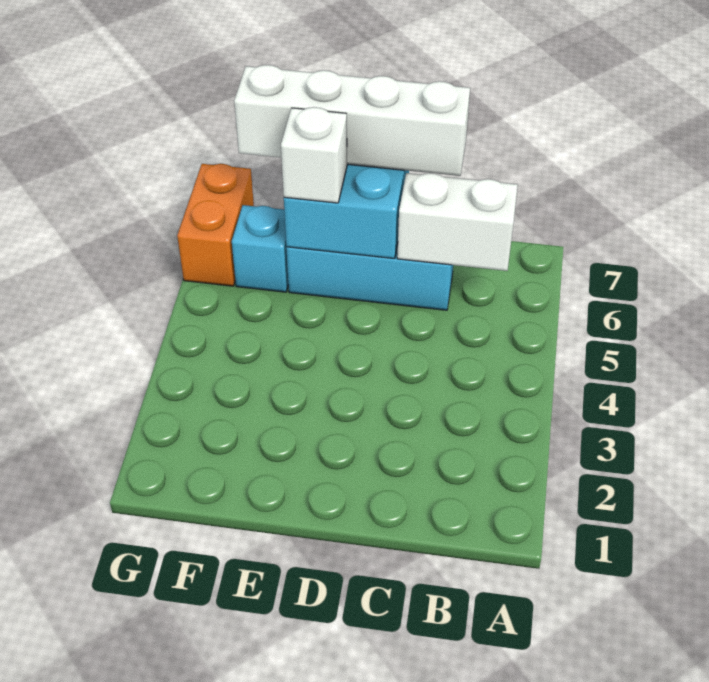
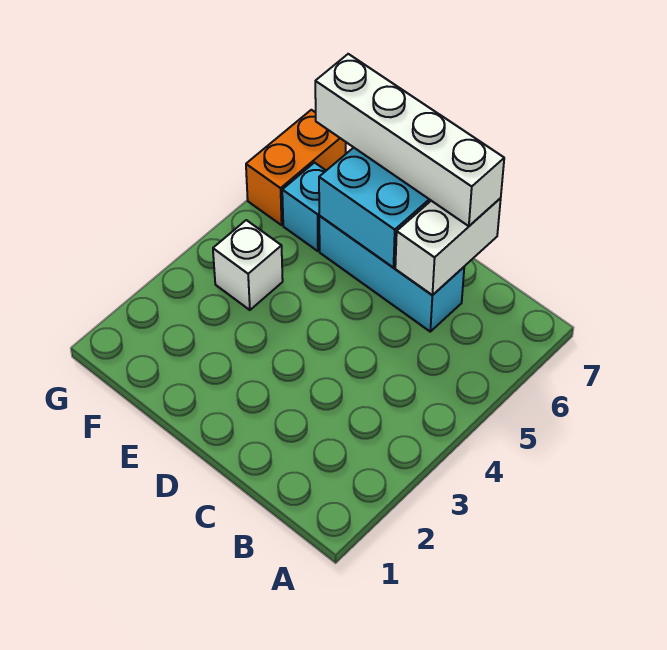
white 1x2 brick [397,173,518,271] -> white 1x2 brick turned to [395,198,501,295]
white 1x1 brick [281,107,347,203] -> white 1x1 brick moved to [213,220,283,310]

